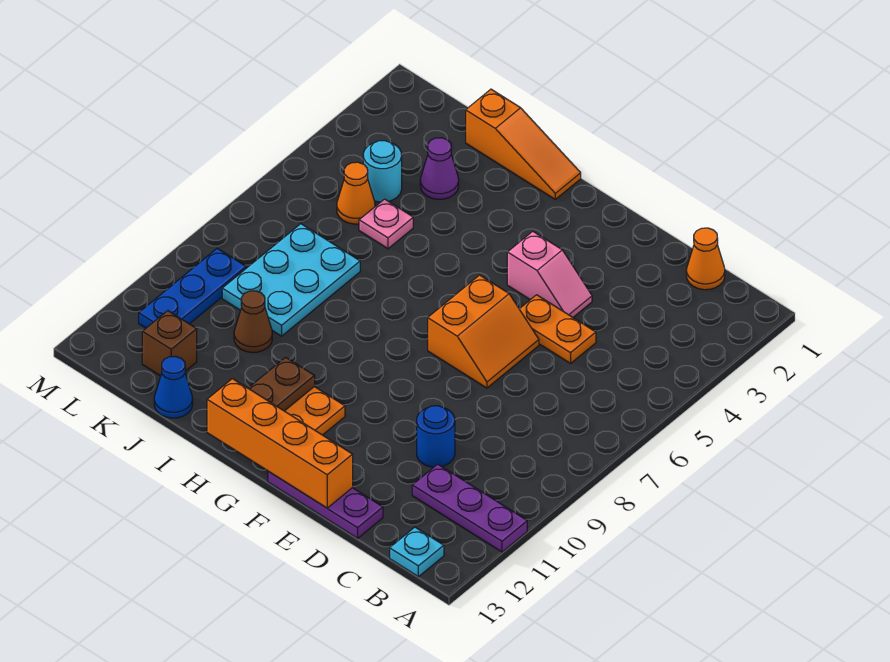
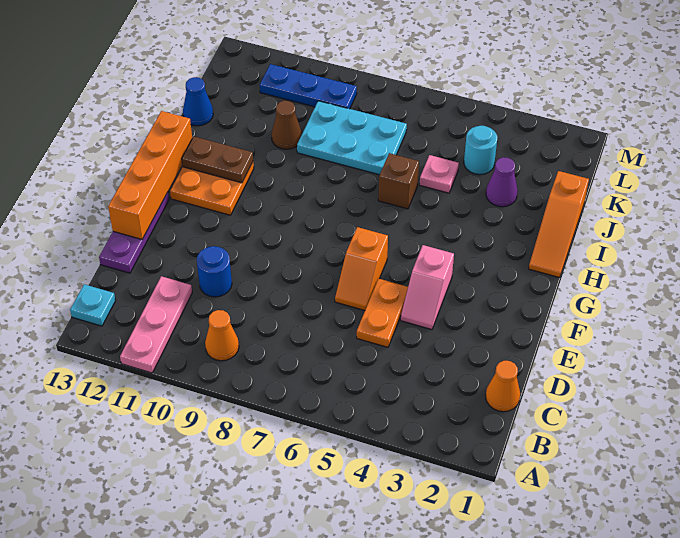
purple 1x3 plate [412,464,527,552] -> pink 1x3 plate [120,276,192,373]
orange 2x2 slope [428,275,539,388] -> orange 1x2 slope [335,227,388,311]
orange 1x1 cone [337,162,375,224] -> orange 1x1 cone moved to [205,310,239,361]
brown 1x1 brick [142,311,197,376] -> brown 1x1 brick moved to [378,153,419,209]

